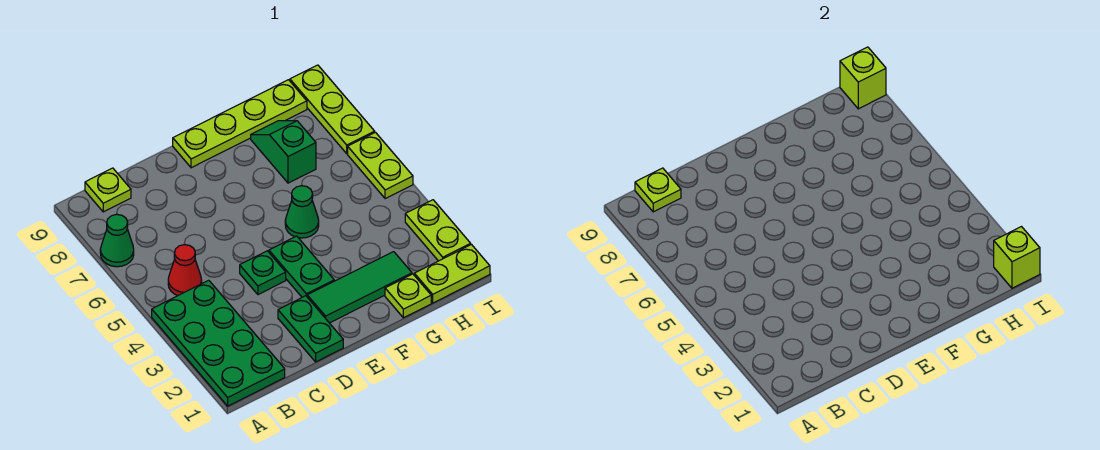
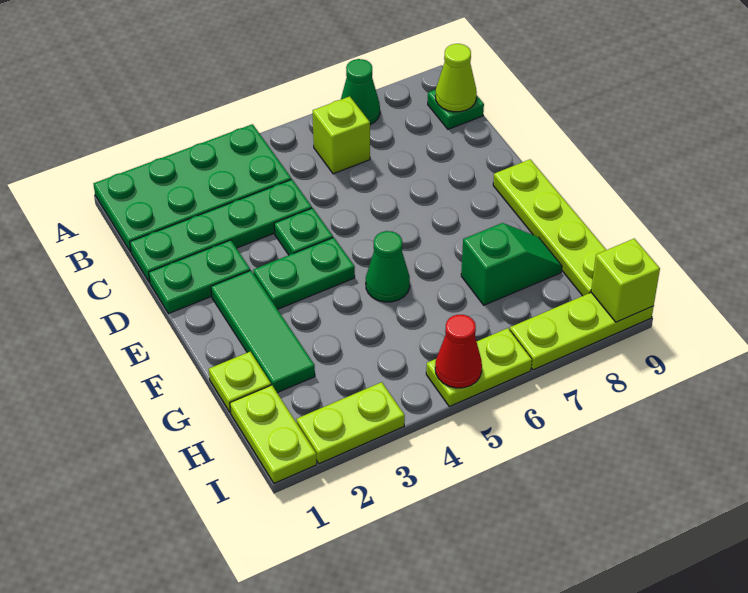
red 1x1 cone [168,245,202,295] -> red 1x1 cone moved to [435,315,482,388]
lime 1x1 plate [85,168,131,212] -> green 1x1 plate [428,90,484,129]
lime 1x1 plate [635,168,681,212] -> lime 1x1 cone [436,44,477,112]
none -> green 1x4 plate [130,179,312,282]
lime 1x1 brick [994,227,1040,288] -> lime 1x1 brick moved to [313,96,370,174]

